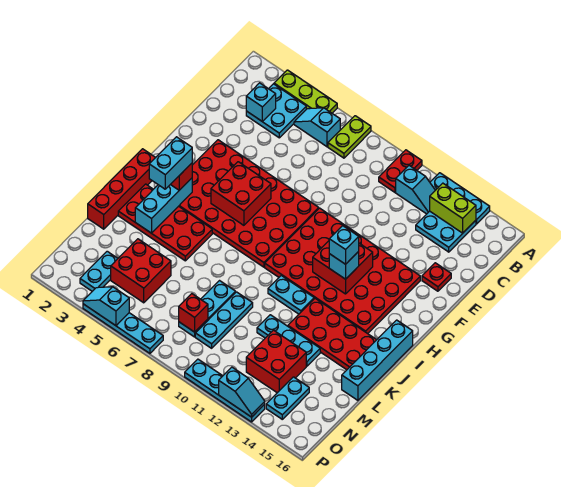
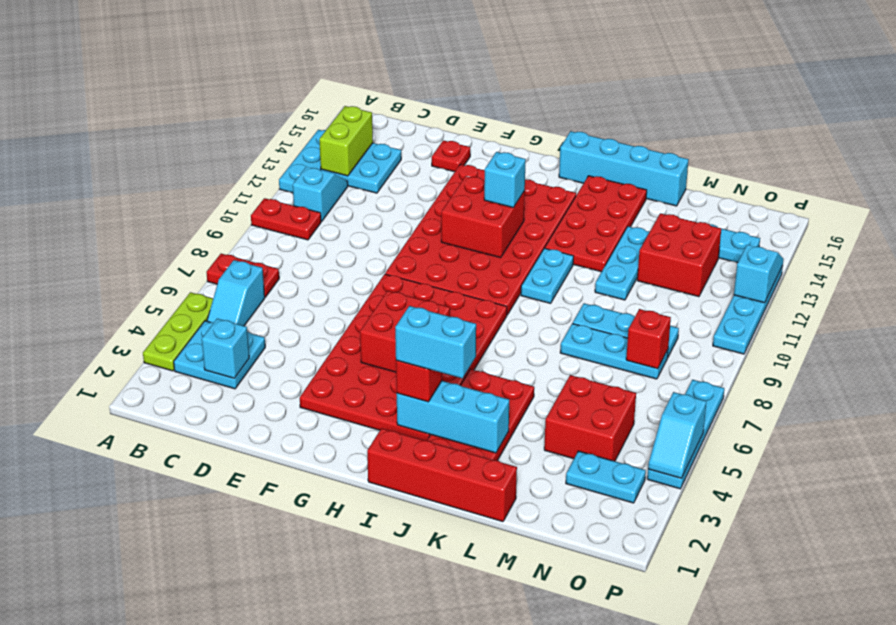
lime 1x2 plate [328,116,371,158] -> red 1x2 plate [206,254,279,297]
cyan 1x1 brick [329,226,359,264] -> none

